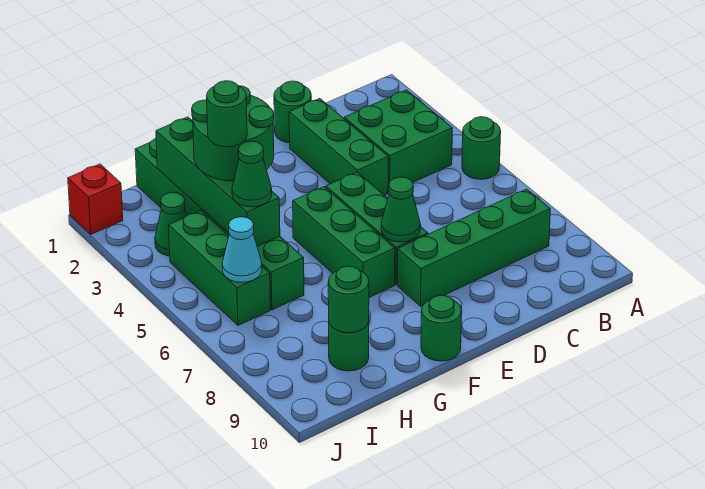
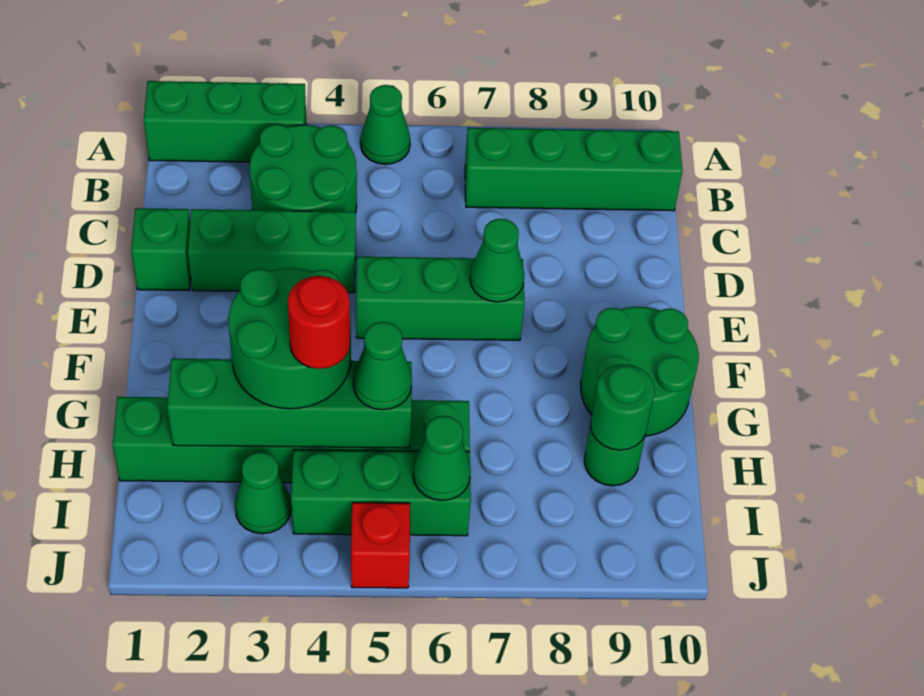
green 1x1 round brick [462,117,501,179] -> green 1x1 cone [360,85,410,164]
green 2x2 brick [344,90,452,192] -> green 2x2 round brick [250,125,357,212]
green 1x4 brick [397,189,550,306] -> green 1x4 brick turned to [465,128,682,211]
green 1x1 round brick [274,81,311,143] -> green 1x1 brick [131,208,191,290]
green 1x3 brick [293,187,395,297] -> green 1x3 brick moved to [144,81,306,162]
green 1x1 round brick [421,295,462,361] -> green 2x2 round brick [581,307,699,436]
green 1x1 round brick [207,81,247,147] -> red 1x1 round brick [288,276,350,369]
cyan 1x1 cone [222,217,262,282] -> green 1x1 cone [413,416,471,501]
red 1x1 brick [68,164,123,234] -> red 1x1 brick moved to [351,503,410,588]

